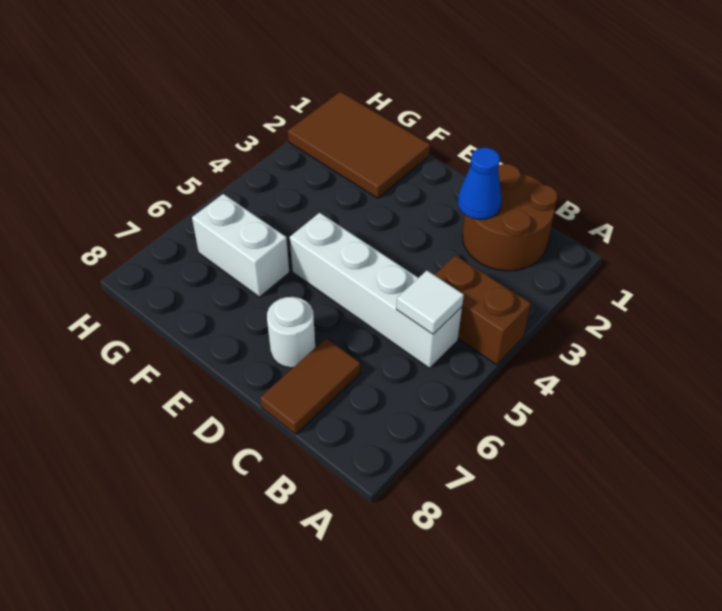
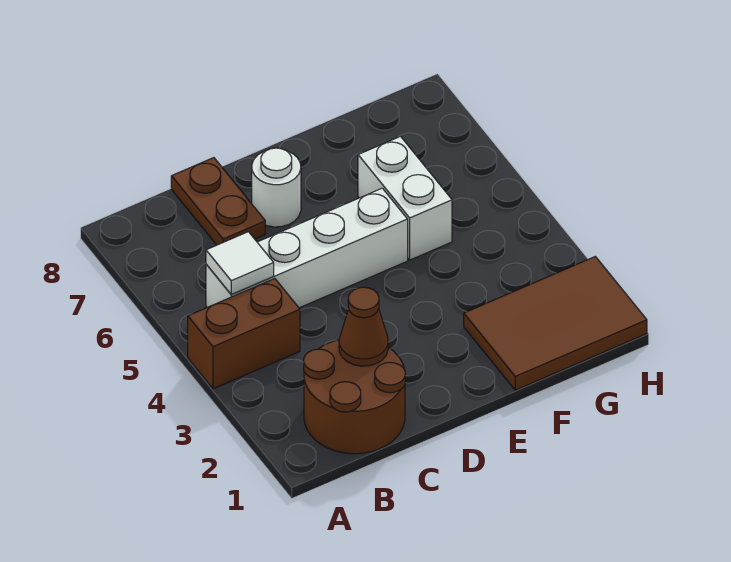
blue 1x1 cone [458,148,502,219] -> brown 1x1 cone [339,287,388,366]
brown 1x2 tile [260,338,360,434] -> brown 1x2 plate [171,158,265,245]
white 1x2 brick [192,194,289,297] -> white 1x2 brick turned to [358,137,452,260]

